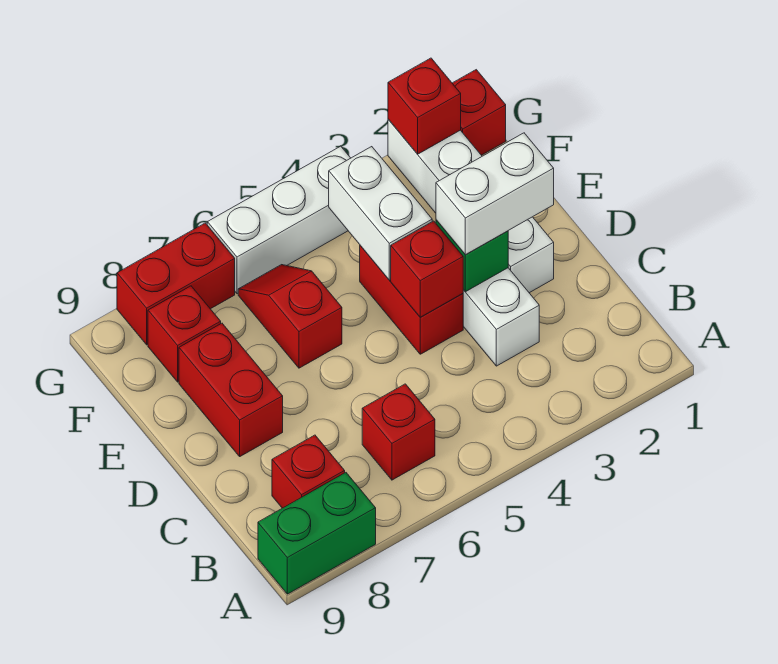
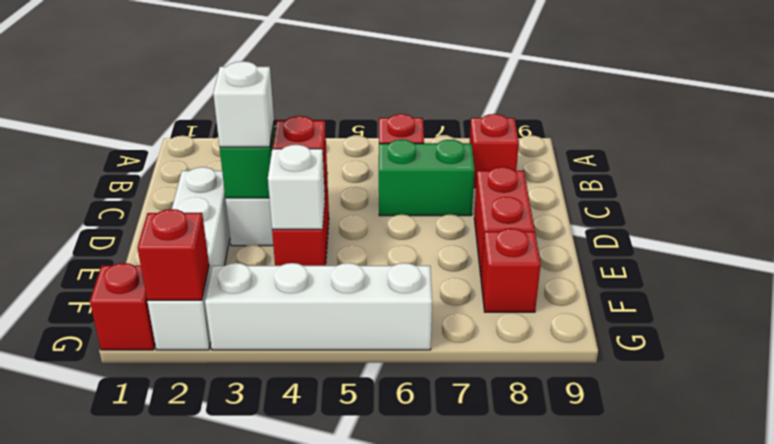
green 1x2 brick [258,473,376,594] -> green 1x2 brick moved to [379,140,475,216]
white 1x2 brick [436,133,554,255] -> white 1x1 brick [213,61,274,147]
white 1x2 brick [329,147,432,280] -> white 1x1 brick [268,145,325,229]
red 1x2 slope [238,265,342,368] -> none
white 1x3 brick [207,146,350,294] -> white 1x4 brick [205,263,432,350]
red 1x2 brick [117,223,235,345] -> none

